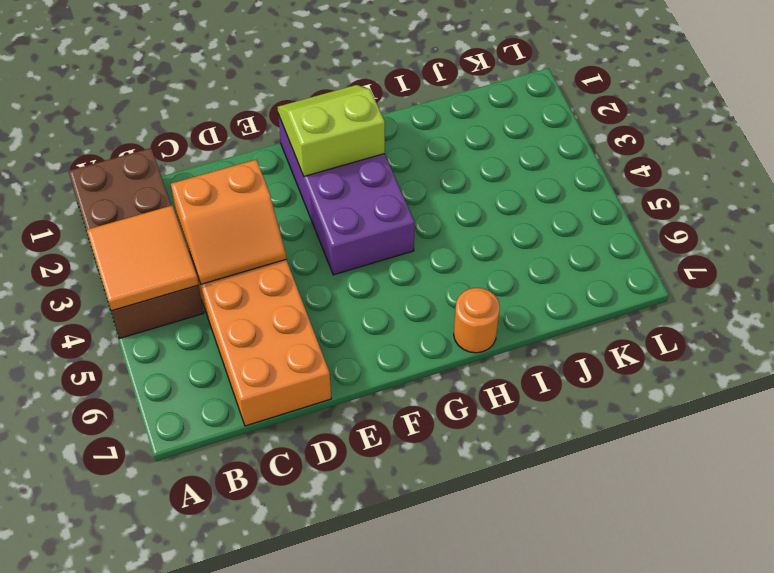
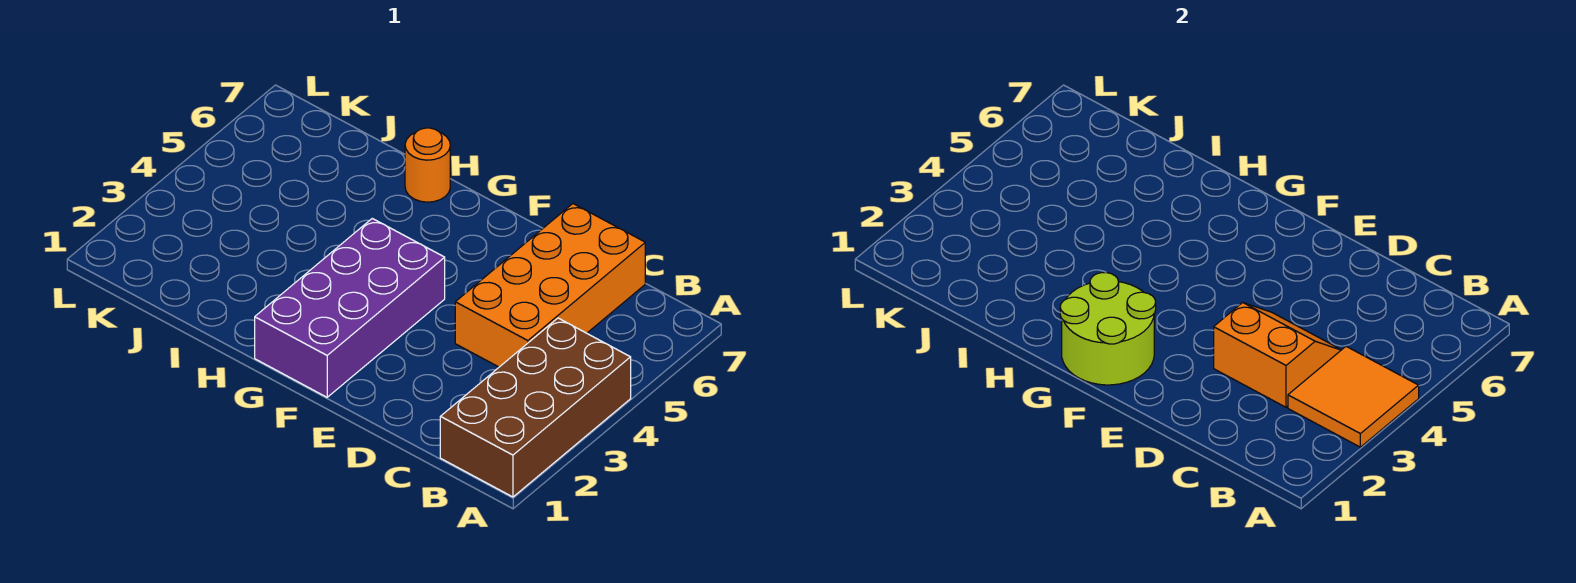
lime 2x2 slope [278,85,385,176] -> lime 2x2 round brick [1060,273,1156,385]

